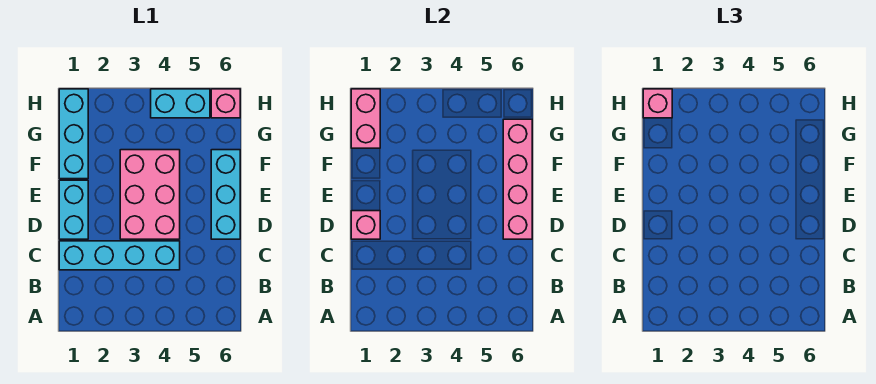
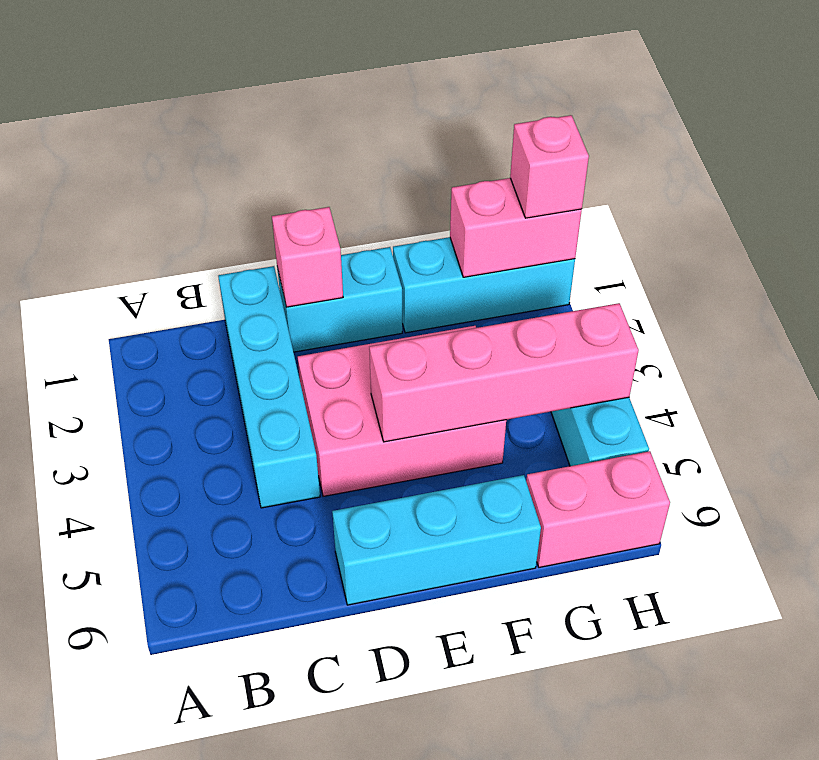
pink 1x4 brick [503,119,532,239] -> pink 1x4 brick moved to [369,303,639,442]
pink 1x1 brick [211,89,240,118] -> pink 1x2 brick [526,451,670,567]

